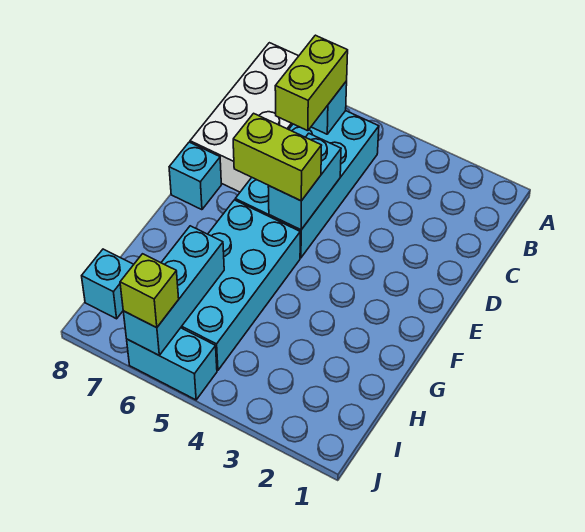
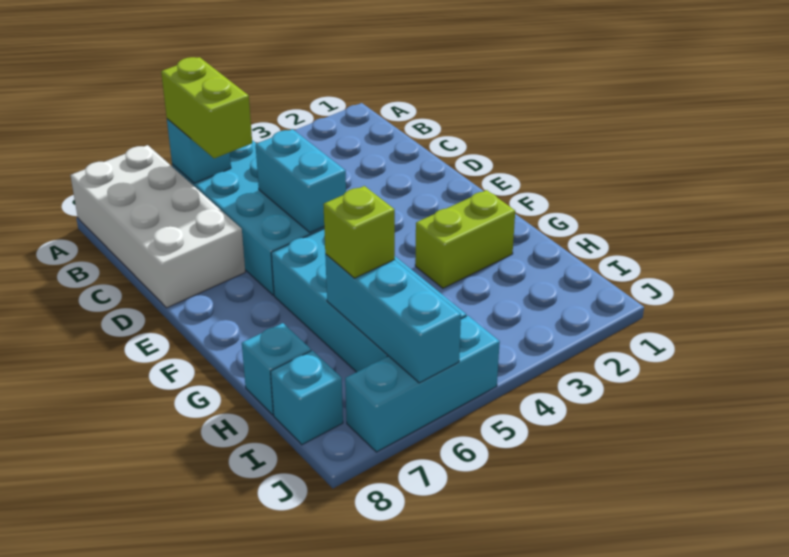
lime 1x2 brick [233,113,322,201] -> lime 1x2 brick moved to [415,190,515,288]
cyan 1x1 brick [169,142,221,210] -> cyan 1x1 brick moved to [242,323,311,415]
cyan 1x2 brick [127,328,217,400] -> cyan 1x3 brick [345,316,500,452]
lime 1x1 brick [120,254,179,328] -> lime 1x1 brick moved to [323,186,395,278]

